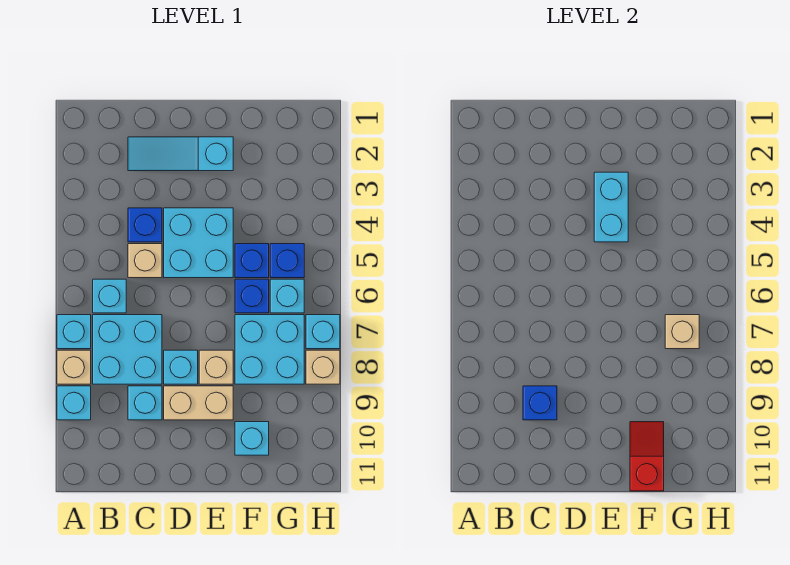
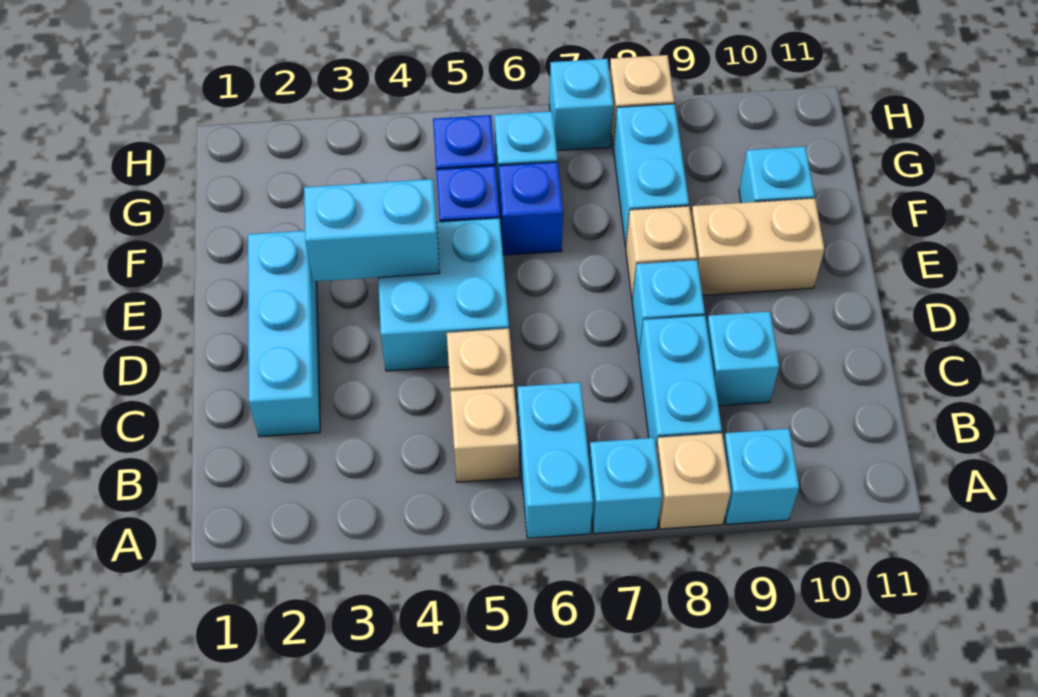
cyan 1x1 brick [93,279,126,313] -> cyan 1x2 brick [517,382,593,538]
cyan 2x2 brick [93,315,162,384] -> cyan 1x2 brick [639,316,722,447]
cyan 1x3 slope [128,137,233,171] -> cyan 1x3 brick [248,231,320,437]
blue 1x1 brick [128,208,162,242] -> none
blue 1x1 brick [523,386,557,420] -> none
tan 1x2 brick [164,386,233,420] -> tan 1x2 brick turned to [691,198,824,295]
cyan 2x2 brick [235,315,304,384] -> cyan 1x2 brick [613,104,689,247]
red 1x2 slope [630,422,664,491] -> none
tan 1x1 brick [665,315,699,349] -> tan 1x1 brick moved to [450,387,519,482]

